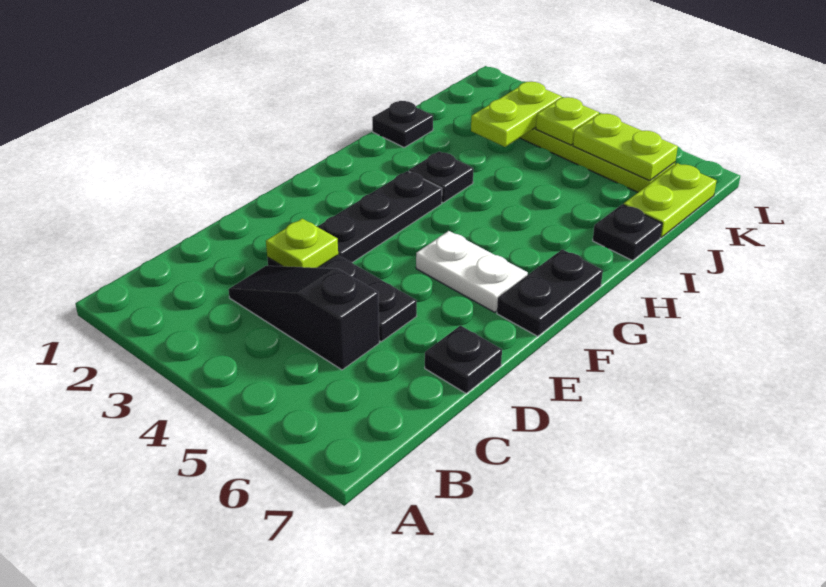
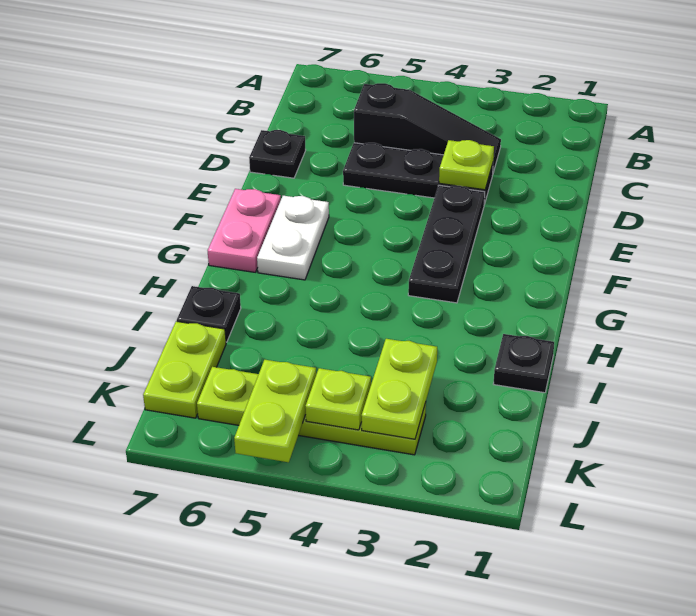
white 1x2 plate [416,231,528,312] -> white 1x2 plate turned to [257,196,329,280]
black 1x2 plate [497,249,603,336] -> pink 1x2 plate [208,189,281,272]
black 1x1 plate [409,151,473,203] -> none
lime 1x2 plate [573,113,678,181] -> lime 1x2 plate turned to [234,360,316,462]

